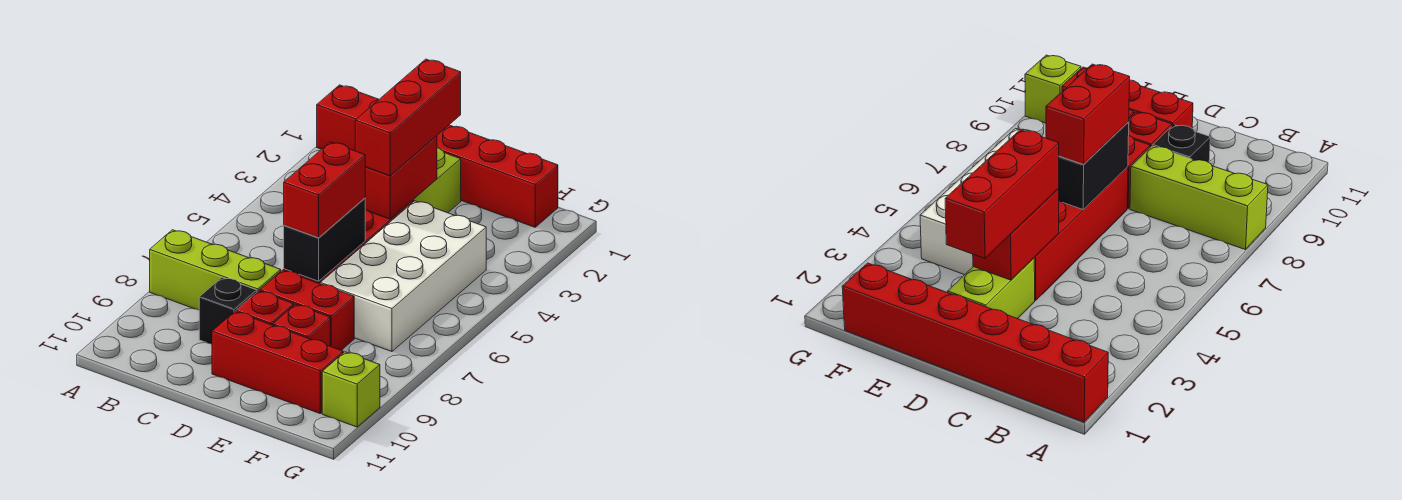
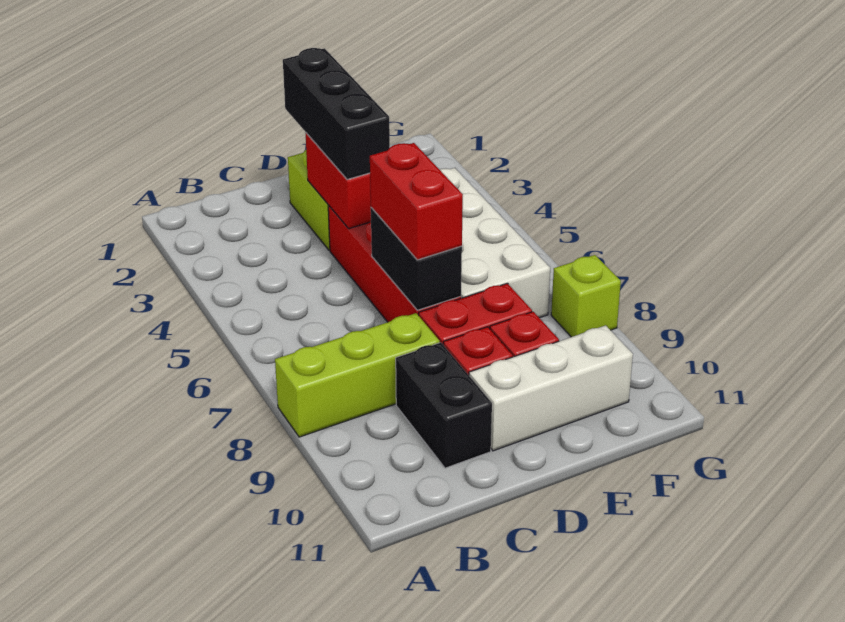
red 1x6 brick [317,85,558,227] -> none
black 1x1 brick [199,277,257,344] -> black 1x2 brick [396,342,492,468]
red 1x3 brick [355,59,461,176] -> black 1x3 brick [283,48,390,180]
red 1x3 brick [212,312,343,413] -> white 1x3 brick [469,325,633,451]
lime 1x1 brick [322,352,380,427] -> lime 1x1 brick moved to [551,255,621,337]

